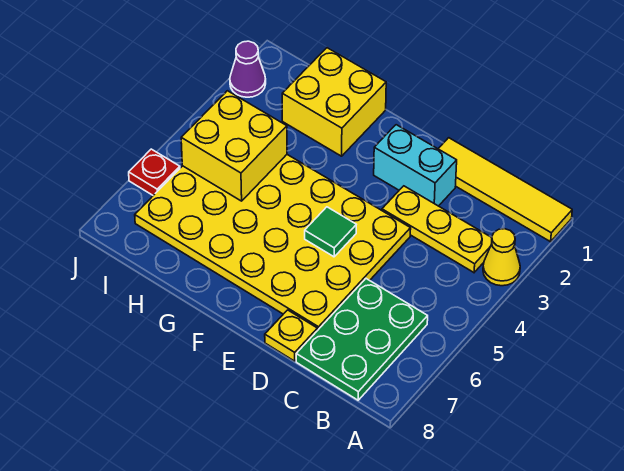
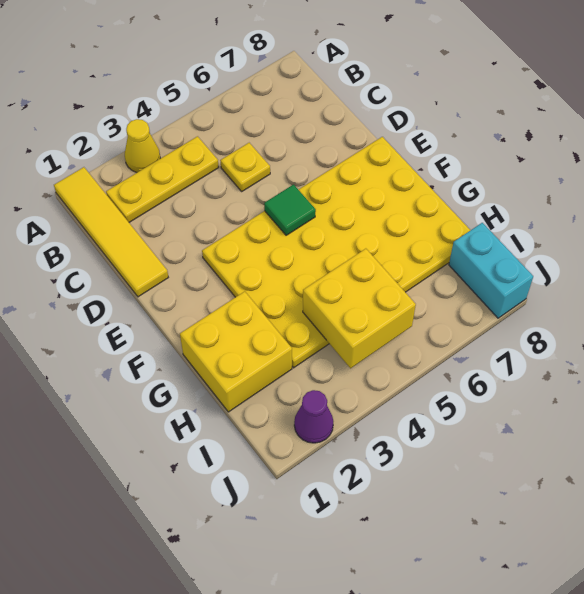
yellow 1x3 plate [382,186,492,272] -> yellow 1x3 plate turned to [106,136,219,222]
green 2x3 plate [296,279,428,400] -> none
cyan 1x2 brick [374,125,457,206] -> cyan 1x2 brick moved to [449,223,533,318]
yellow 4x6 plate [135,155,411,331] -> yellow 4x6 plate turned to [202,137,470,368]
yellow 1x1 plate [265,310,317,361] -> yellow 1x1 plate moved to [220,143,270,191]
red 1x1 plate [129,149,180,195] -> none

